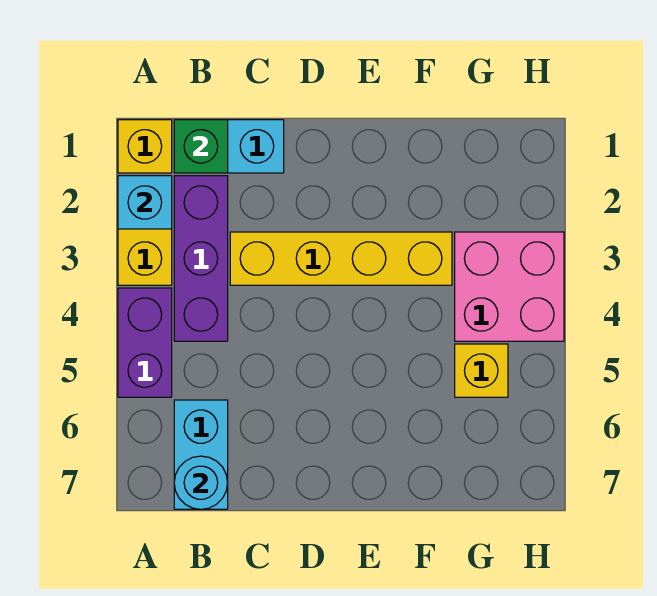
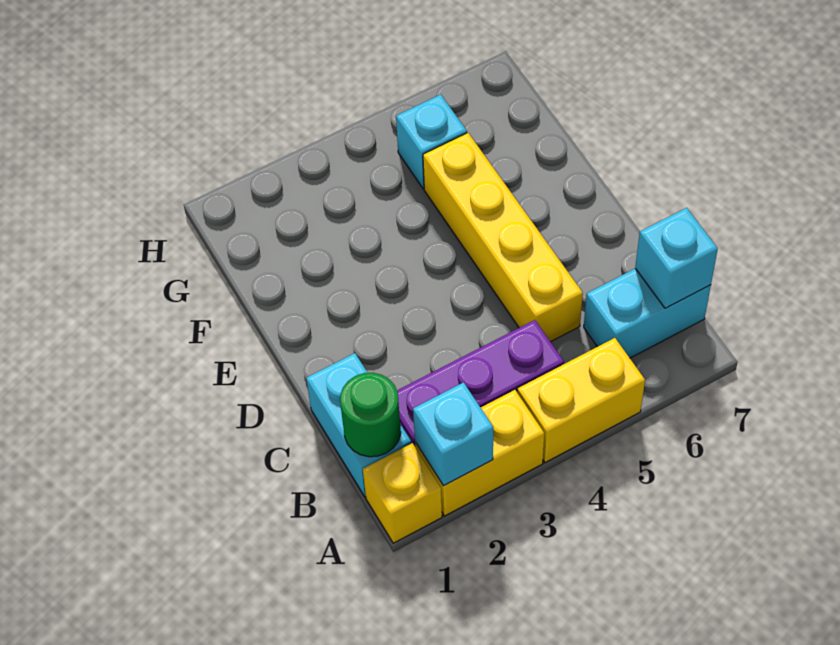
purple 1x2 brick [118,288,172,397] -> yellow 1x2 brick [517,338,645,463]
green 1x1 brick [174,120,228,173] -> green 1x1 round brick [340,373,401,457]
cyan 1x1 round brick [174,456,228,509] -> cyan 1x1 brick [635,208,718,308]
yellow 1x4 brick [230,232,452,285] -> yellow 1x4 brick moved to [423,133,583,342]
pink 2x2 brick [455,232,564,341] -> none
yellow 1x1 brick [455,344,508,397] -> cyan 1x1 brick [396,94,467,189]

